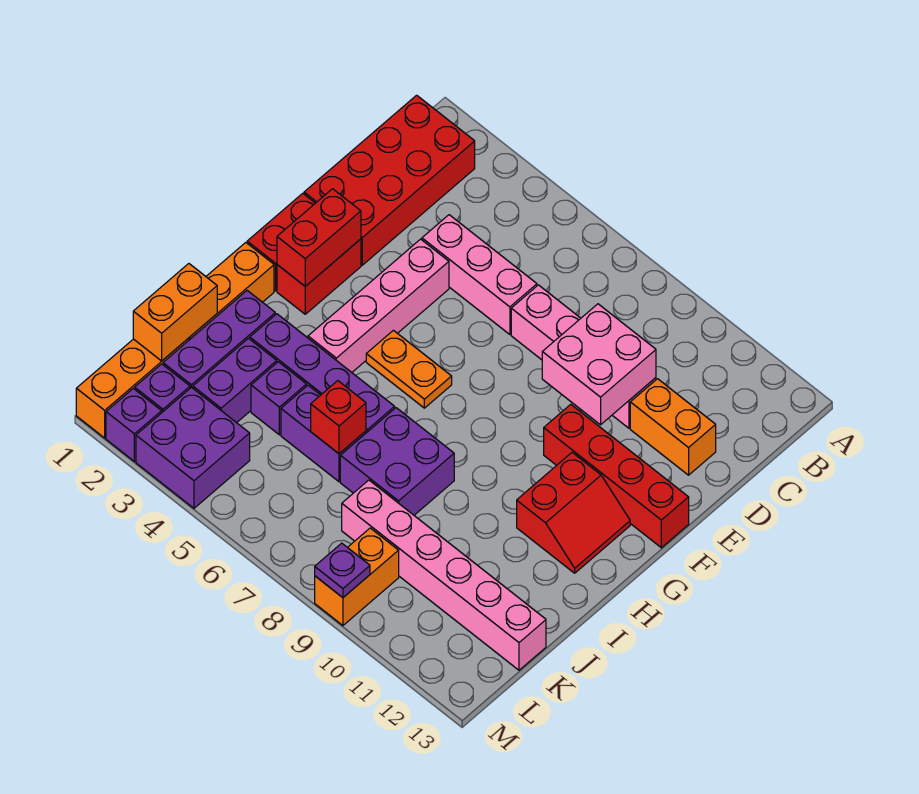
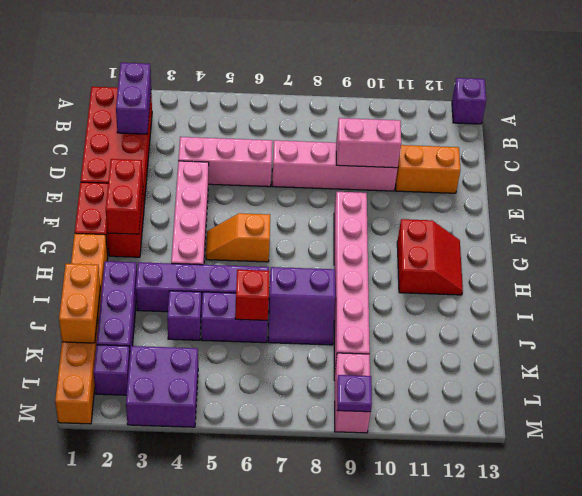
pink 2x2 brick [542,304,656,425] -> pink 1x2 brick [336,118,401,168]
red 1x4 brick [544,404,689,548] -> none
orange 1x2 plate [366,330,452,408] -> orange 1x2 slope [206,213,270,262]
purple 2x2 brick [340,408,454,515] -> purple 2x2 slope [268,267,335,345]
purple 1x2 brick [193,338,277,423] -> purple 1x2 brick moved to [116,63,151,134]
pink 1x6 brick [342,480,546,670] -> pink 1x6 brick turned to [334,192,370,373]
orange 1x2 brick [315,528,399,625] -> pink 1x2 brick [334,353,371,433]
purple 1x1 brick [106,389,162,461] -> purple 1x1 brick moved to [452,78,486,124]

